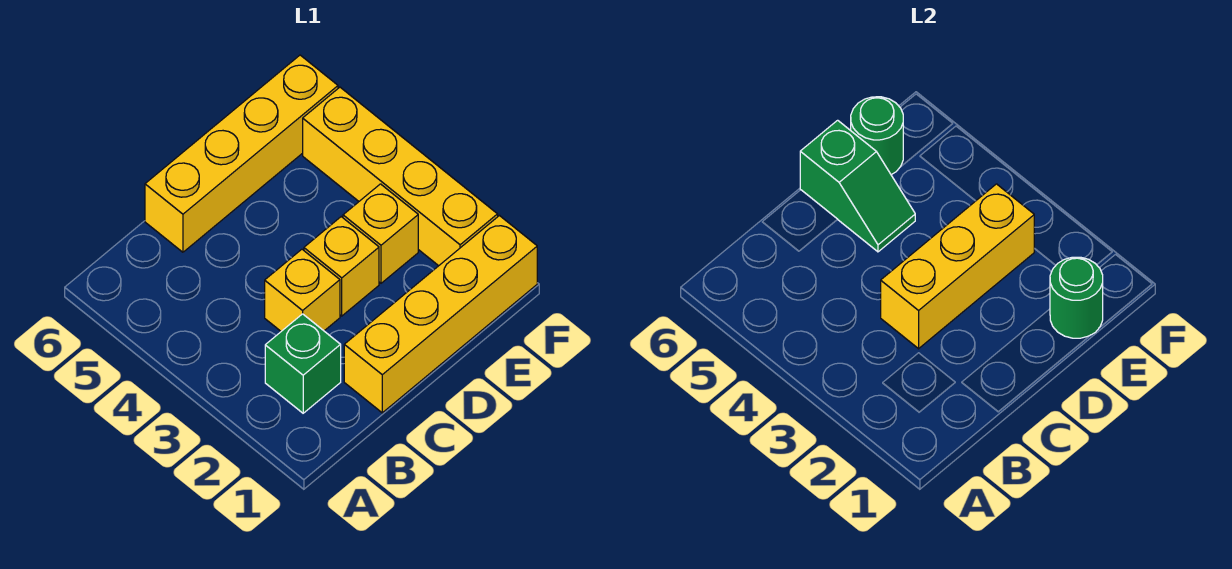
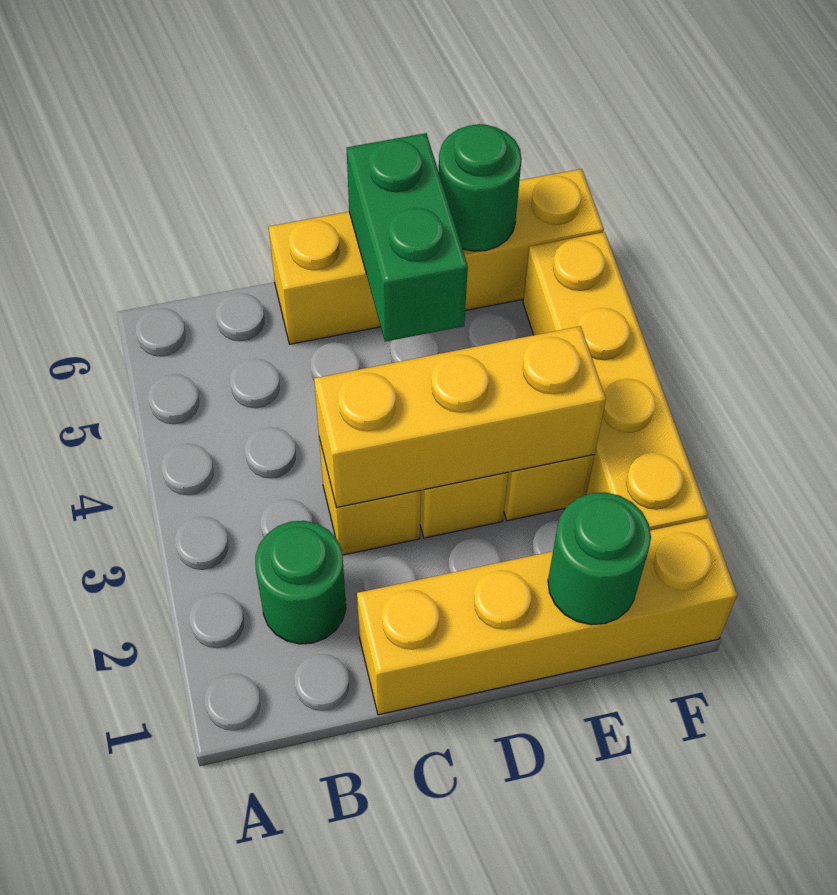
green 1x1 brick [265,314,341,413] -> green 1x1 round brick [255,521,346,644]
green 1x2 slope [800,120,915,252] -> green 1x2 brick [347,133,468,342]

